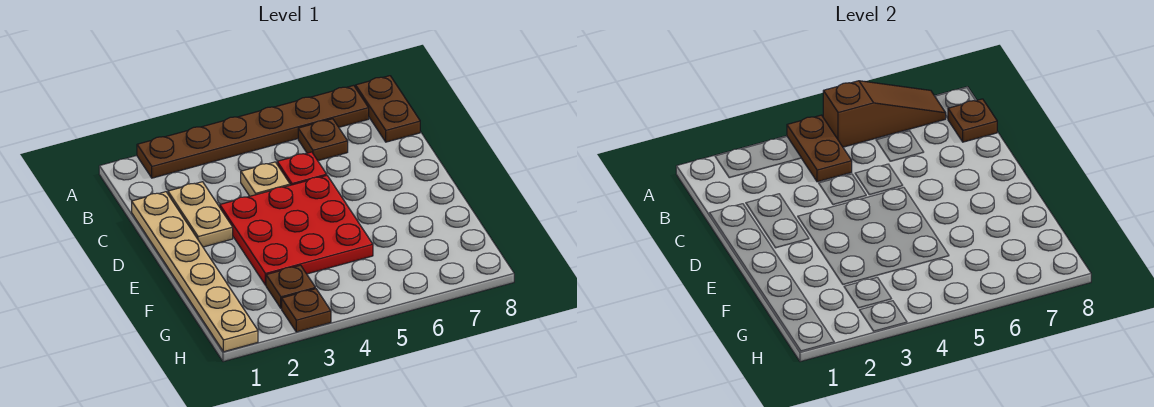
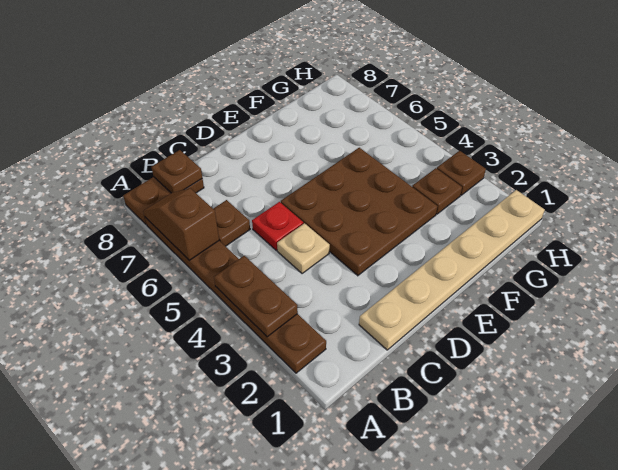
brown 1x2 plate [787,115,852,182] -> brown 1x2 plate turned to [214,256,298,337]
brown 1x3 slope [823,81,946,147] -> brown 1x2 slope [143,188,219,260]
tan 1x2 plate [168,182,233,247] -> none
red 3x3 plate [220,176,373,285] -> brown 3x3 plate [281,148,438,276]

